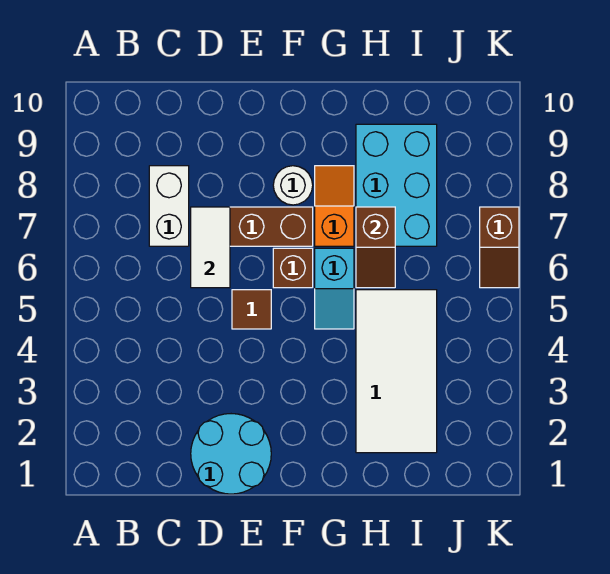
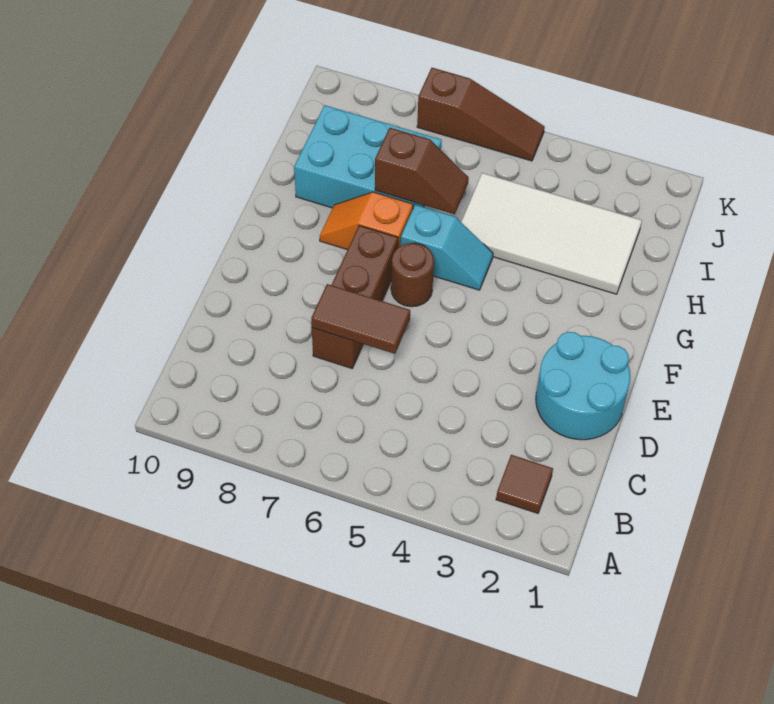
white 1x2 brick [149,166,189,246] -> none
white 1x2 tile [191,207,230,288] -> brown 1x2 tile [311,284,410,354]
brown 1x1 tile [232,290,271,329] -> brown 1x1 tile moved to [496,455,553,513]
brown 1x1 brick [273,248,313,288] -> brown 1x1 round brick [391,243,434,307]
white 1x1 round brick [273,166,313,205] -> none
brown 1x2 slope [480,207,519,288] -> brown 1x3 slope [417,68,545,161]

